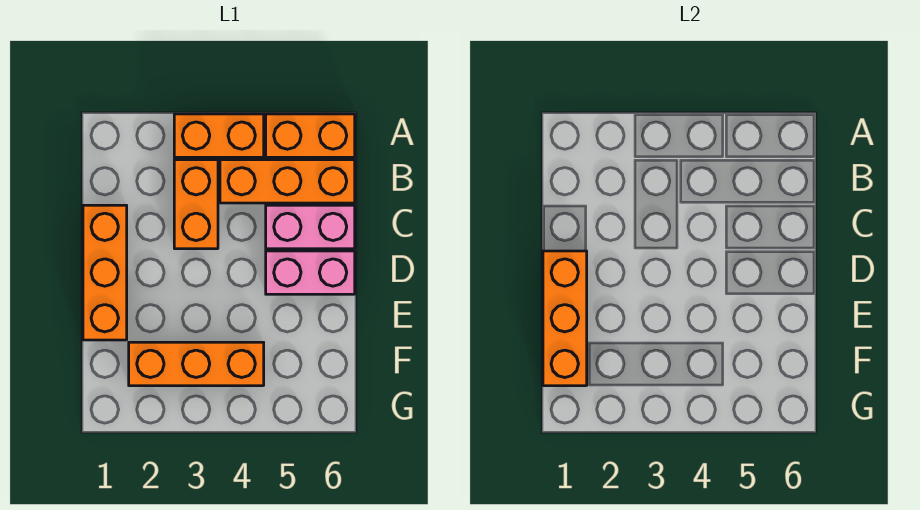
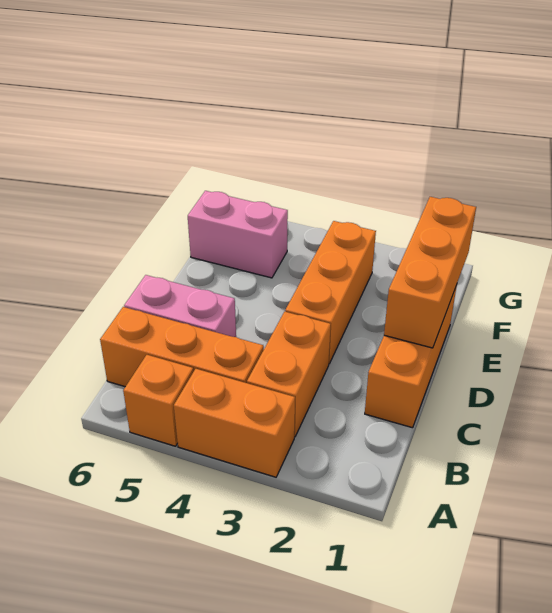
orange 1x2 brick [266,114,355,157] -> orange 1x1 brick [123,355,193,446]
pink 1x2 brick [266,251,355,294] -> pink 1x2 brick moved to [188,191,288,278]
orange 1x3 brick [129,342,264,386] -> orange 1x3 brick turned to [285,221,376,364]

